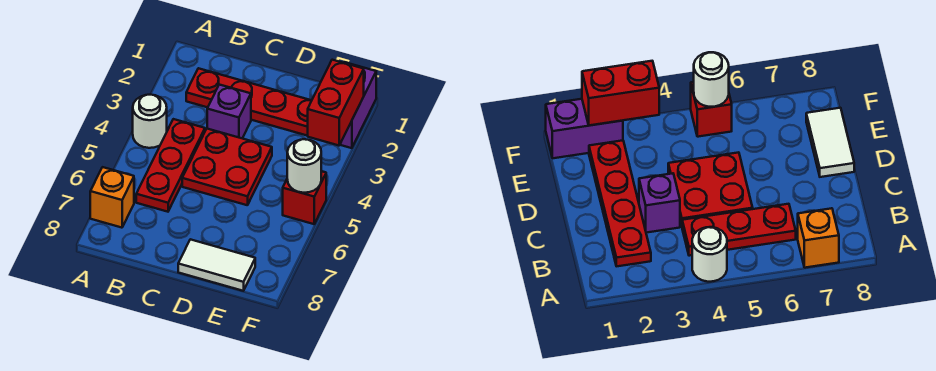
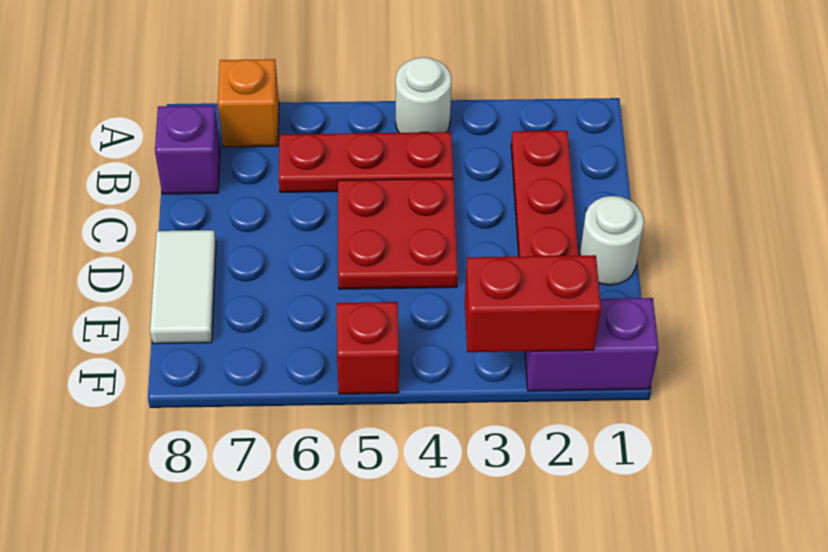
purple 1x1 brick [207,85,251,138] -> purple 1x1 brick moved to [155,106,220,194]
white 1x1 round brick [287,139,321,193] -> white 1x1 round brick moved to [580,196,644,285]

